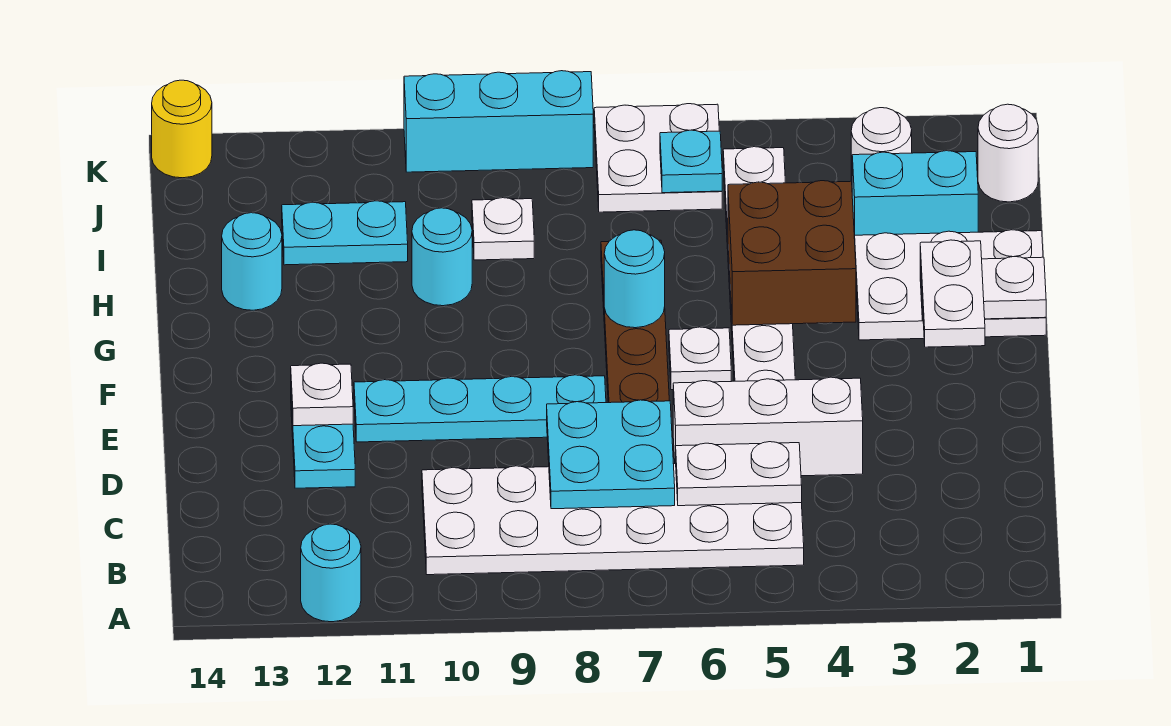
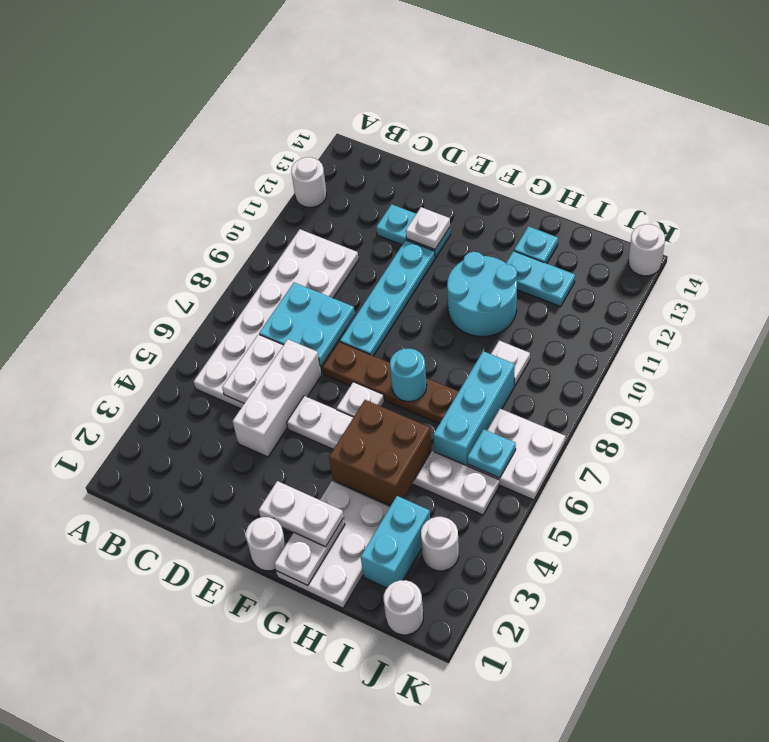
cyan 1x1 round brick [301,524,361,622] -> white 1x1 round brick [291,157,327,207]
none -> white 1x1 round brick [246,517,286,571]
cyan 1x1 round brick [412,208,472,306] -> cyan 2x2 round brick [447,252,517,337]
cyan 1x1 round brick [222,213,282,310] -> cyan 1x1 plate [514,226,558,263]
cyan 1x2 plate [282,201,408,265] -> cyan 1x2 plate turned to [506,251,575,307]
cyan 1x3 brick [404,71,593,172] -> cyan 1x3 brick moved to [433,351,515,466]
yellow 1x1 round brick [152,80,212,178] -> white 1x1 round brick [628,224,665,276]

